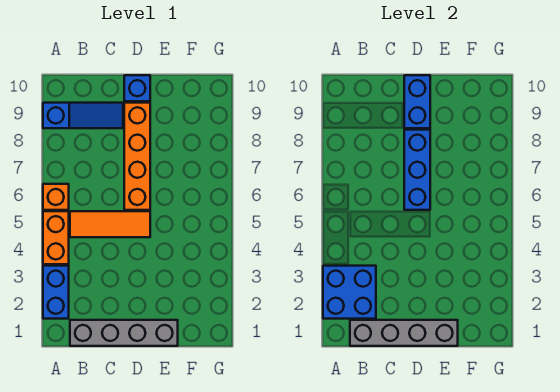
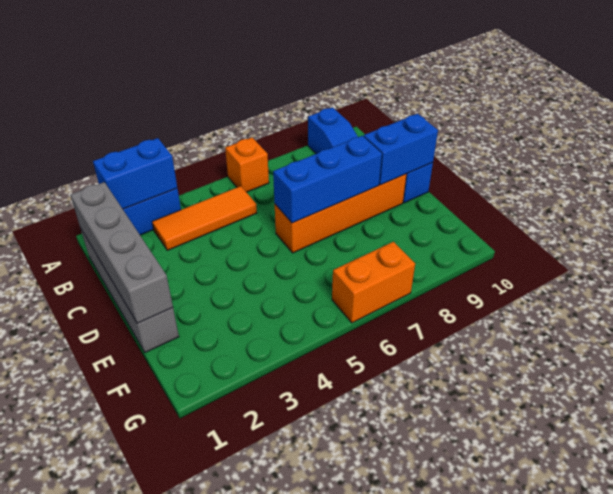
blue 2x2 brick [323,266,376,319] -> blue 1x2 brick [93,138,177,209]
orange 1x2 brick [43,211,69,264] -> orange 1x2 brick moved to [332,242,415,323]
orange 1x3 tile [70,211,150,237] -> orange 1x3 tile turned to [152,186,257,250]

